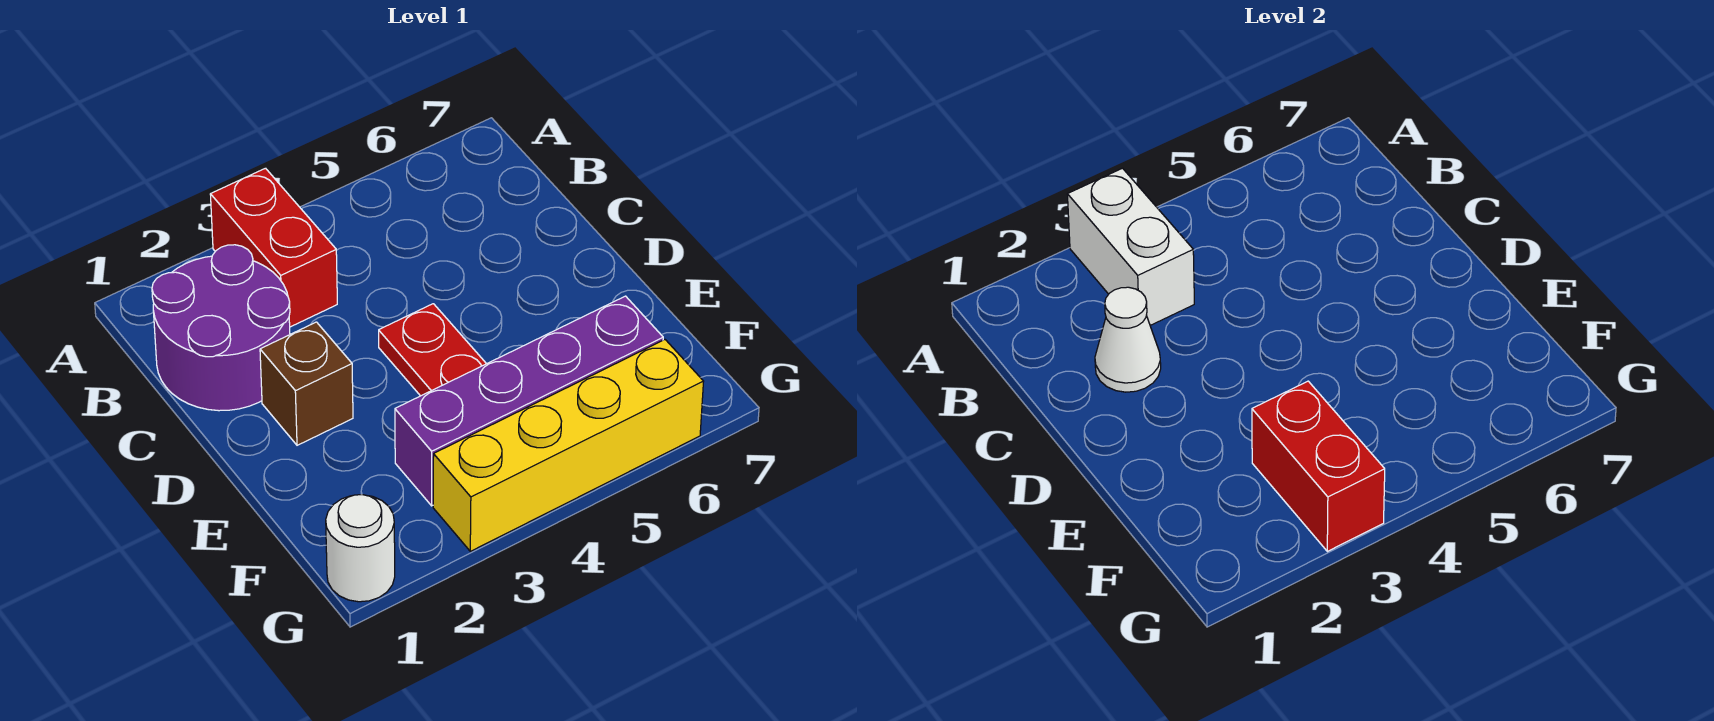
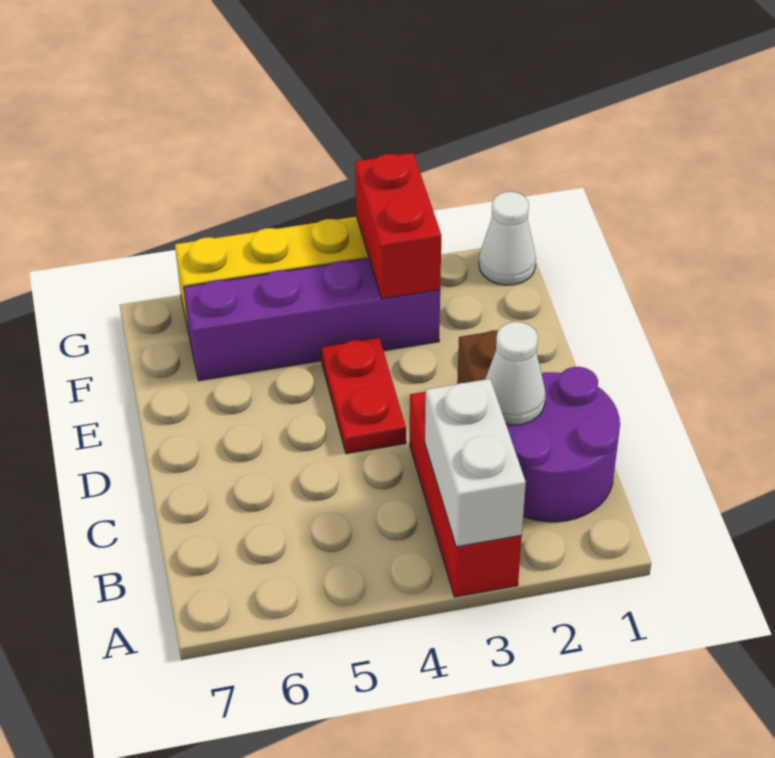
red 1x2 brick [210,168,337,327] -> red 1x3 brick [410,392,522,597]
white 1x1 round brick [326,495,395,602] -> white 1x1 cone [479,192,536,285]

